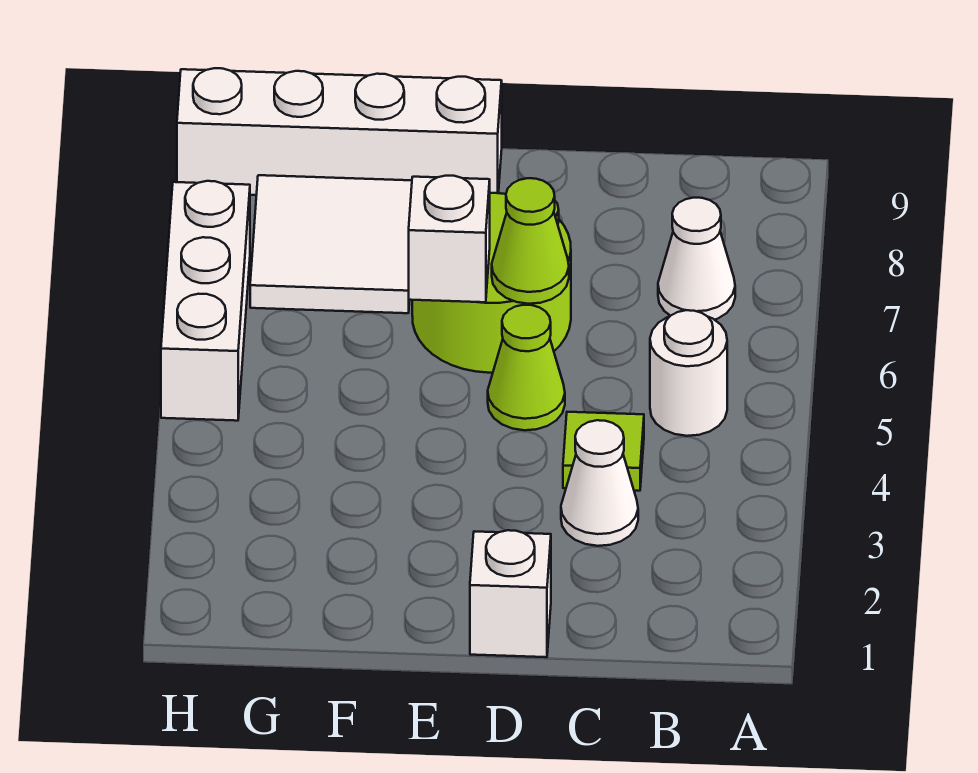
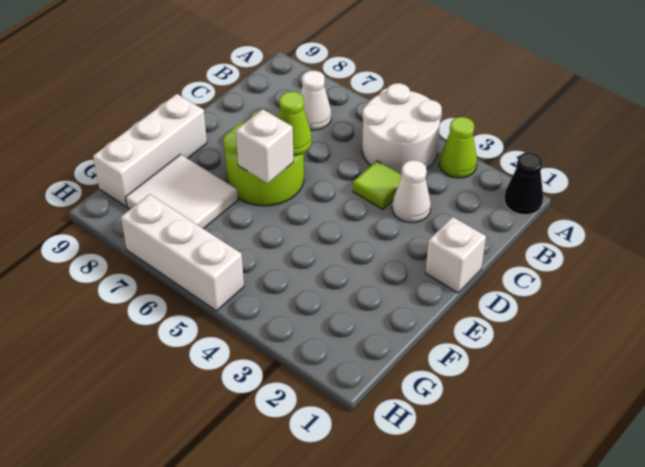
none -> black 1x1 cone [504,152,543,215]
white 1x1 round brick [650,310,727,436] -> white 2x2 round brick [362,83,442,175]
lime 1x1 cone [488,305,565,430] -> lime 1x1 cone moved to [439,117,477,178]
white 1x4 brick [177,68,502,195] -> white 1x3 brick [93,94,207,206]

